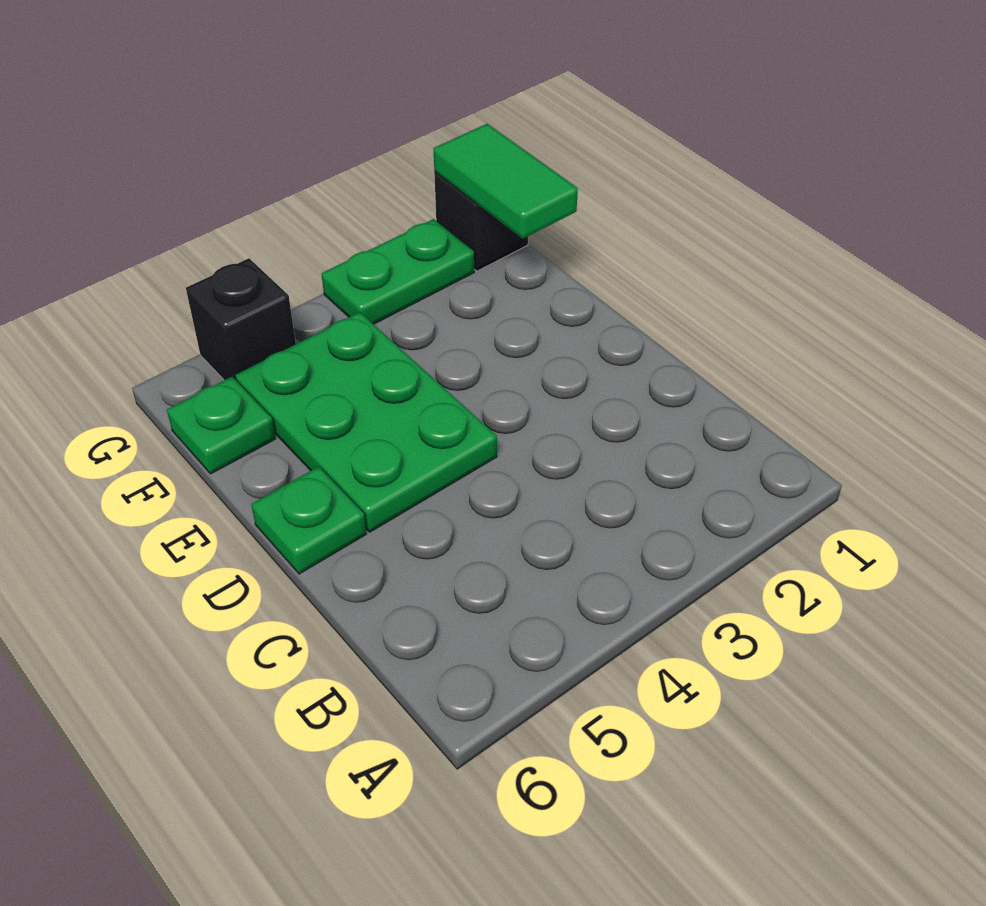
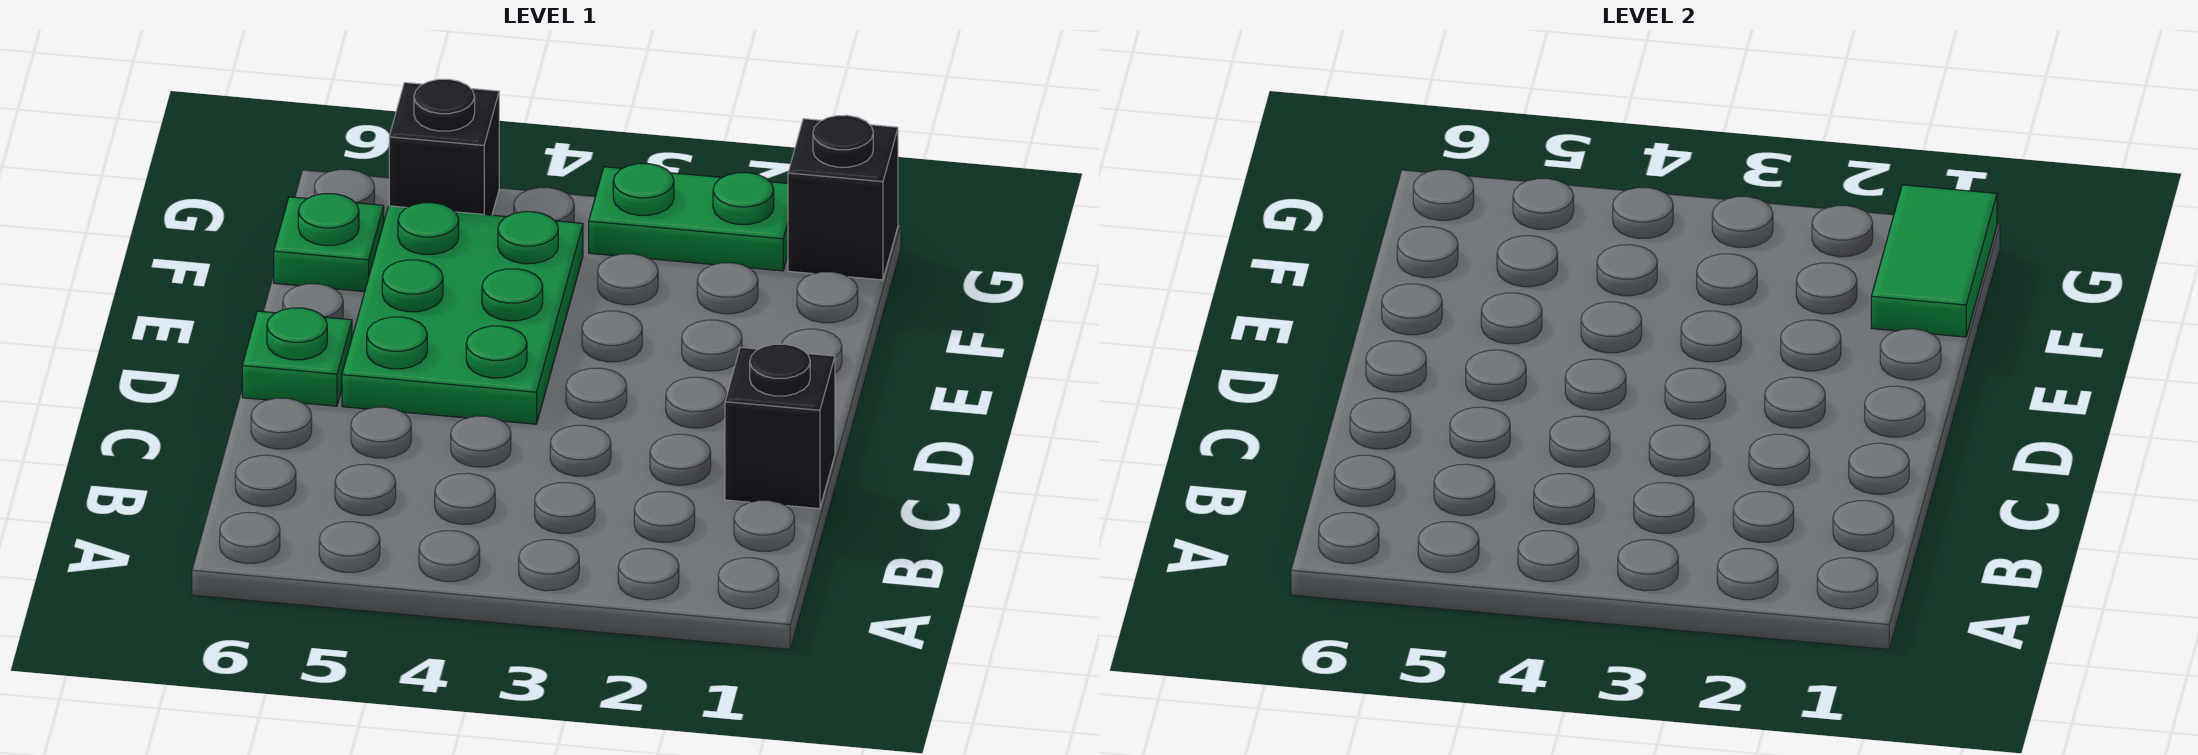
none -> black 1x1 brick [725,344,835,509]

